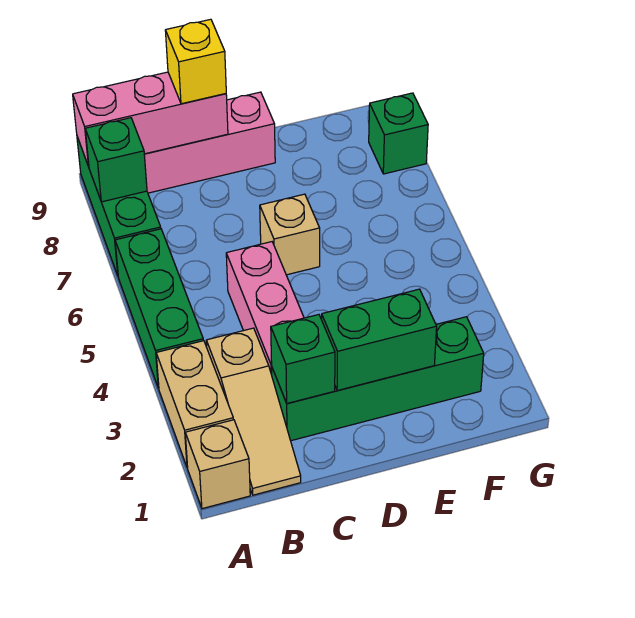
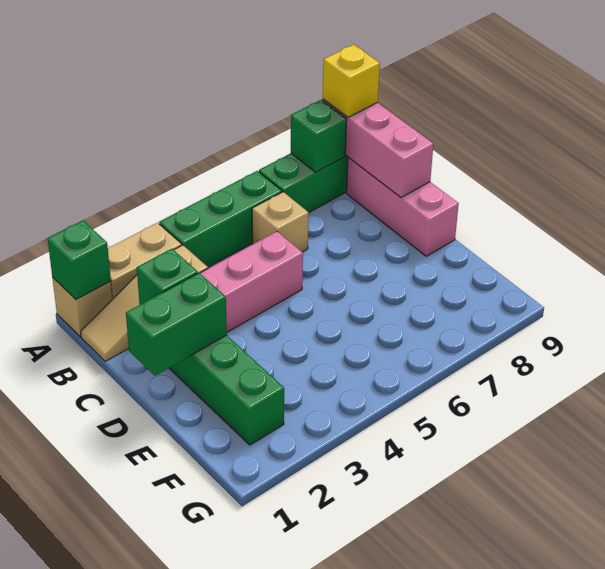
yellow 1x1 brick [165,19,226,104] -> yellow 1x1 brick moved to [323,44,380,117]
green 1x2 brick [322,289,437,391] -> green 1x2 brick turned to [126,273,227,376]
tan 1x1 brick [260,194,320,275] -> tan 1x1 brick moved to [252,192,309,252]
green 1x1 brick [369,93,428,174] -> green 1x1 brick moved to [48,221,111,300]

